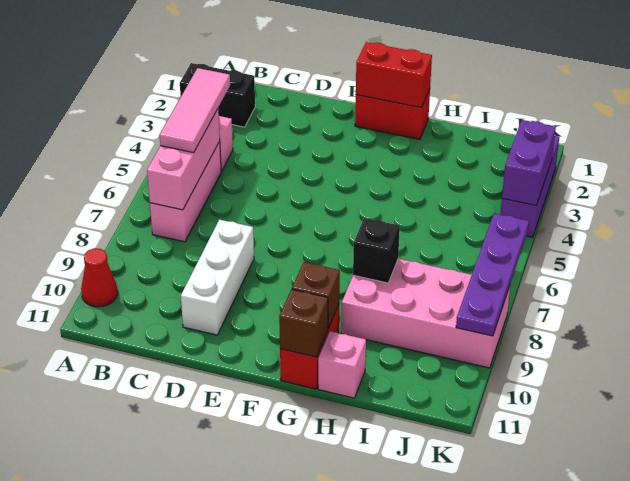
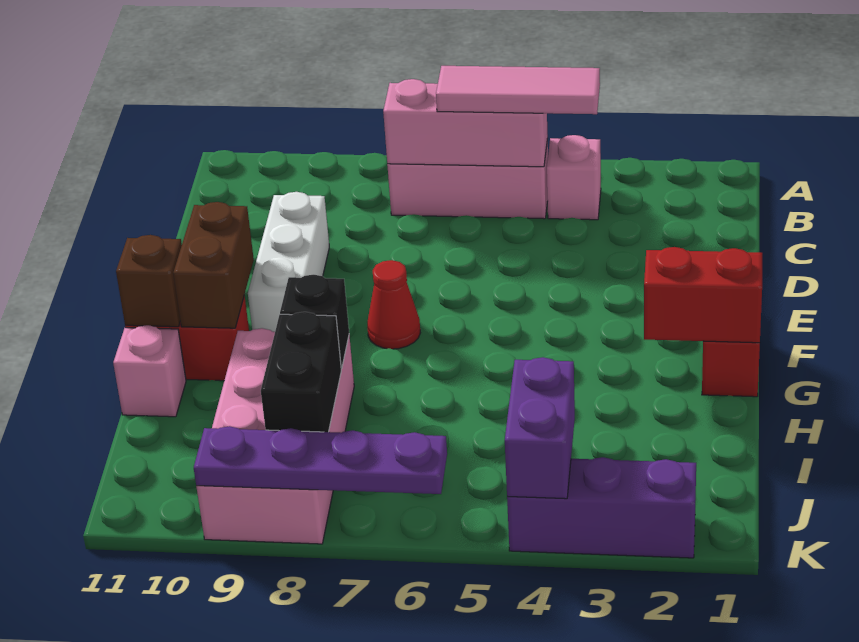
black 1x2 brick [180,63,255,127] -> black 1x2 brick moved to [261,312,342,432]
red 1x1 cone [81,248,118,307] -> red 1x1 cone moved to [367,260,420,349]
white 1x3 brick [181,220,254,335] -> white 1x3 brick turned to [248,192,329,332]
red 1x2 brick [356,42,432,108] -> red 1x2 brick turned to [644,247,762,343]
brown 1x1 brick [292,262,340,329] -> brown 1x2 brick [173,202,254,328]
purple 1x2 brick [502,120,556,205] -> purple 1x2 brick turned to [505,357,575,499]

